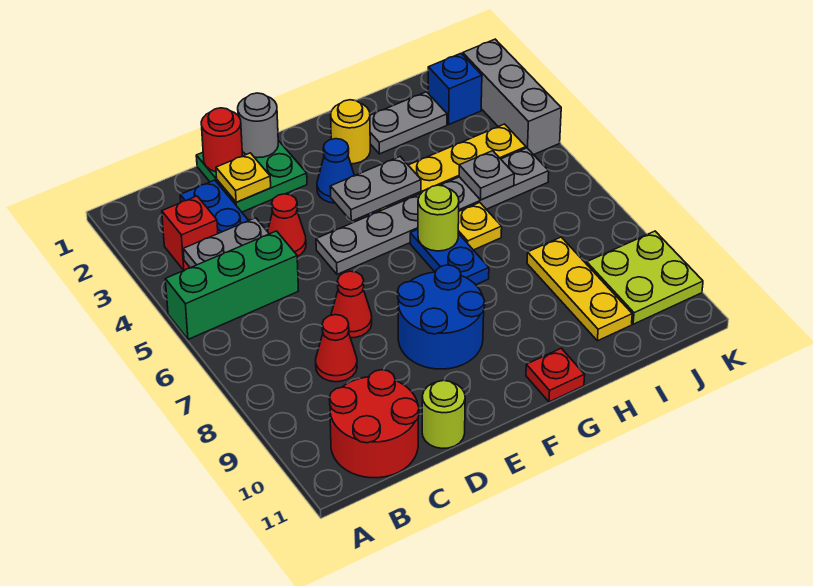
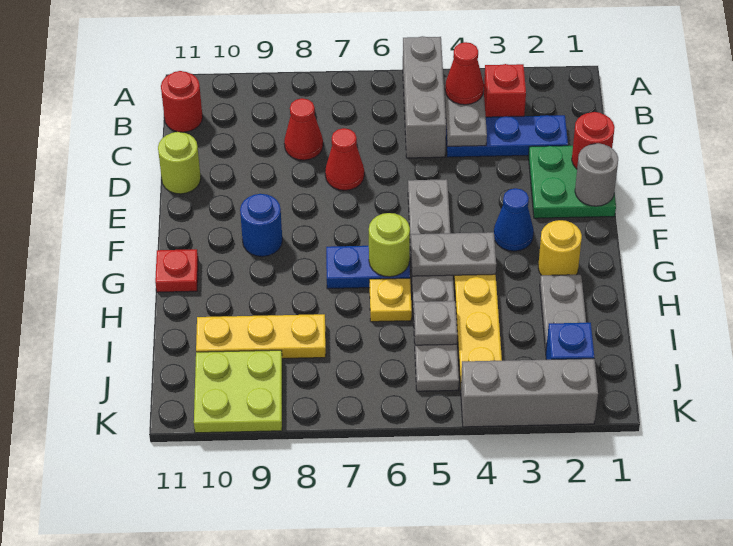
green 1x3 brick [165,231,298,339] -> grey 1x3 brick [403,36,446,158]
red 2x2 round brick [329,370,419,478] -> red 1x1 round brick [161,71,203,132]
yellow 1x1 plate [216,153,271,202] -> none
red 1x1 cone [268,194,306,257] -> red 1x1 cone moved to [445,42,484,105]
blue 2x2 round brick [398,265,485,369] -> blue 1x1 round brick [240,194,282,257]
grey 1x2 plate [330,157,421,221] -> grey 1x2 plate turned to [411,232,496,276]

